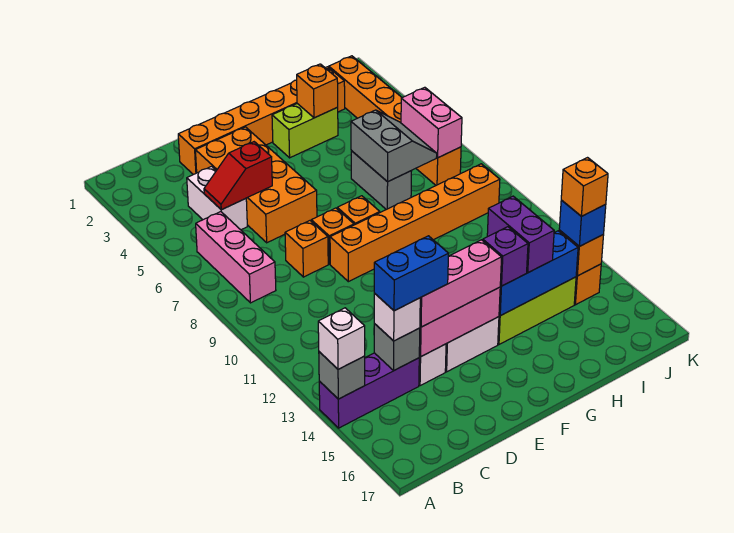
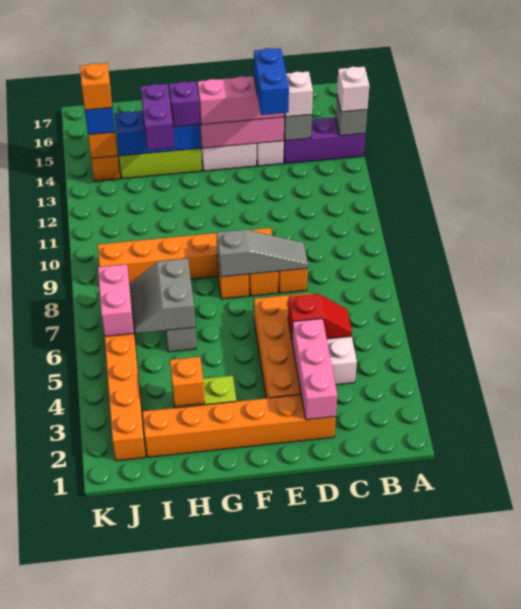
pink 1x3 brick [196,212,276,303] -> pink 1x3 brick moved to [292,319,337,420]
blue 1x2 brick [374,236,449,311] -> blue 1x2 brick turned to [254,48,289,115]
none -> grey 1x3 slope [217,230,308,277]

